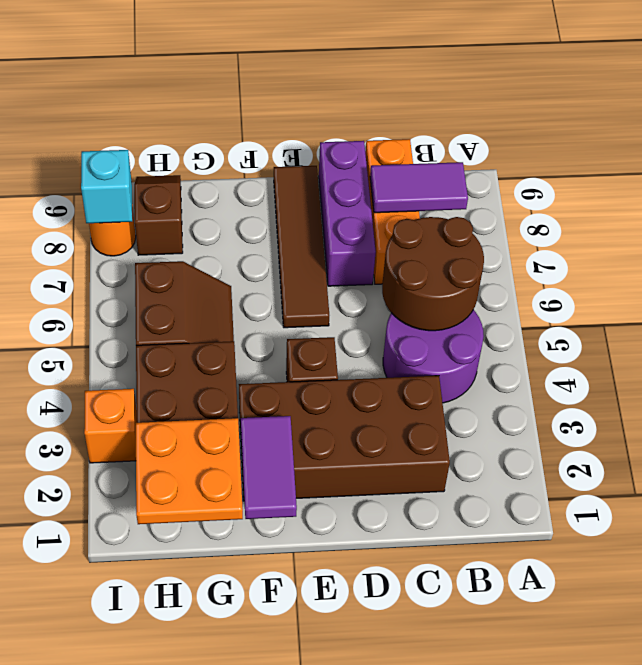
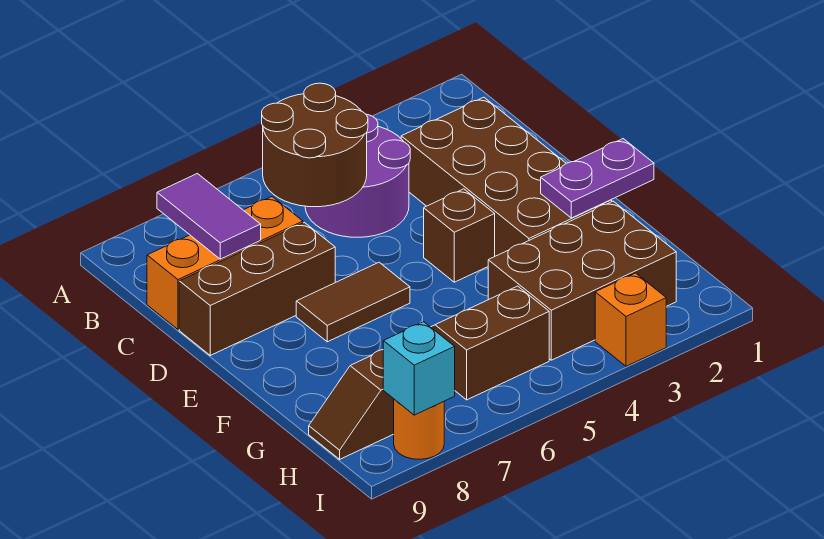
purple 1x3 brick [319,141,376,286] -> brown 1x3 brick [179,223,335,355]
brown 1x4 tile [274,166,329,328] -> brown 1x2 tile [296,262,410,342]
purple 1x2 tile [241,416,297,519] -> purple 1x2 plate [541,139,654,218]
orange 2x2 plate [135,418,243,524] -> none

